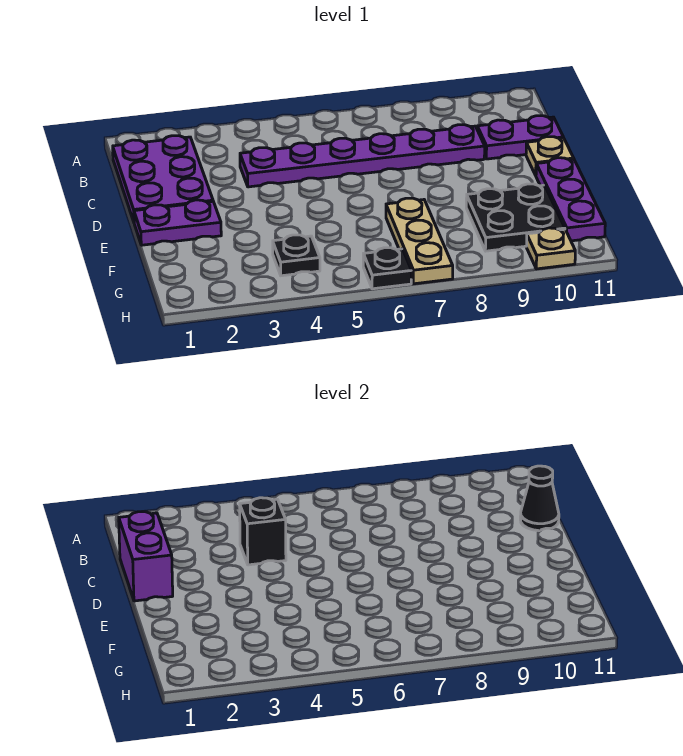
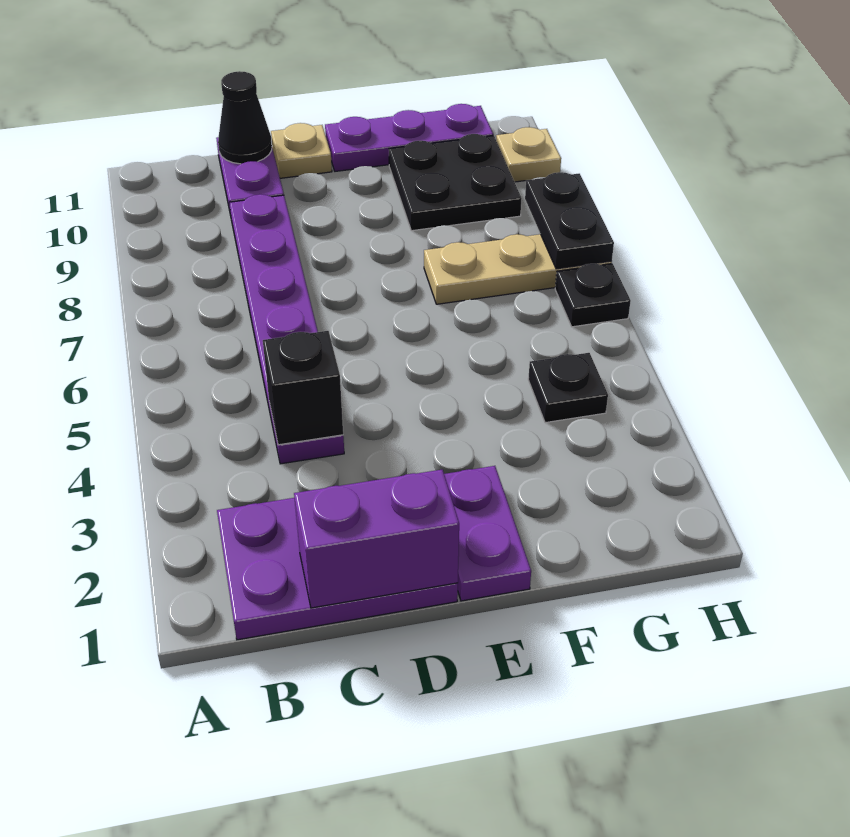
none -> black 1x2 plate [525,172,614,269]

